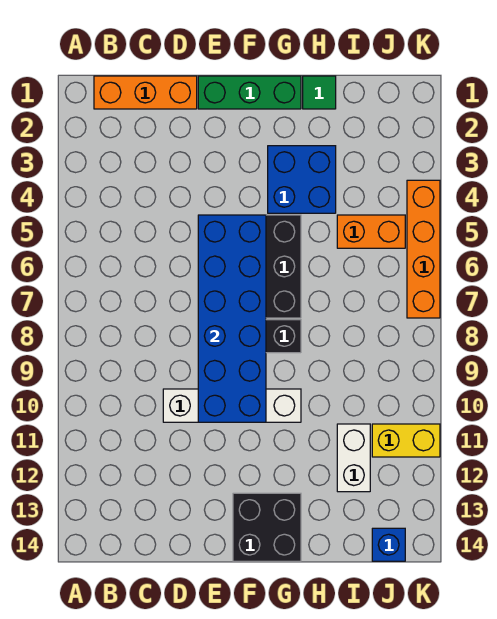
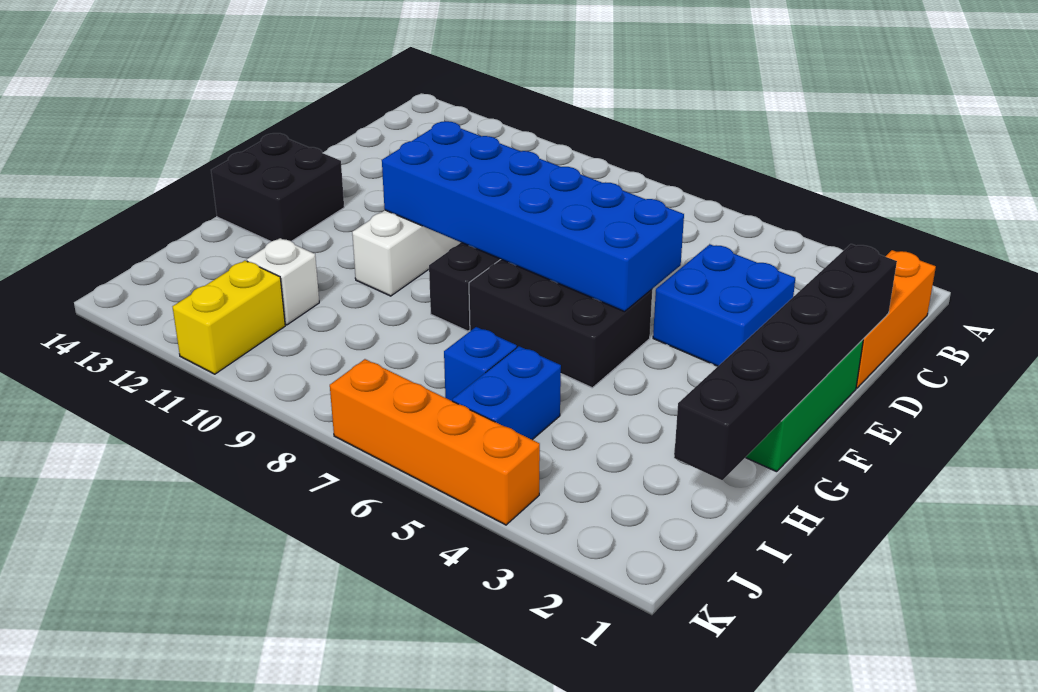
none -> black 1x6 brick [674,244,897,480]
blue 2x2 brick [268,146,336,213] -> blue 2x2 brick moved to [653,244,795,366]
green 1x1 tile [303,76,336,109] -> none
orange 1x2 brick [337,215,405,248] -> blue 1x2 brick [452,346,561,440]
white 1x2 brick [337,424,370,492] -> white 1x1 brick [247,238,319,325]
blue 1x1 brick [372,528,405,561] -> blue 1x1 brick moved to [444,327,517,401]

